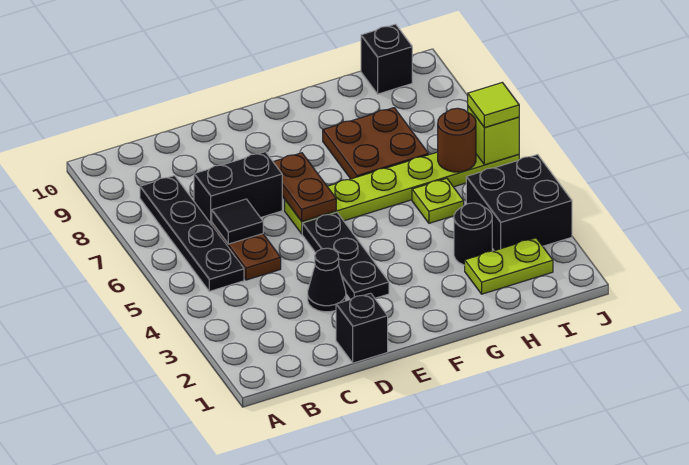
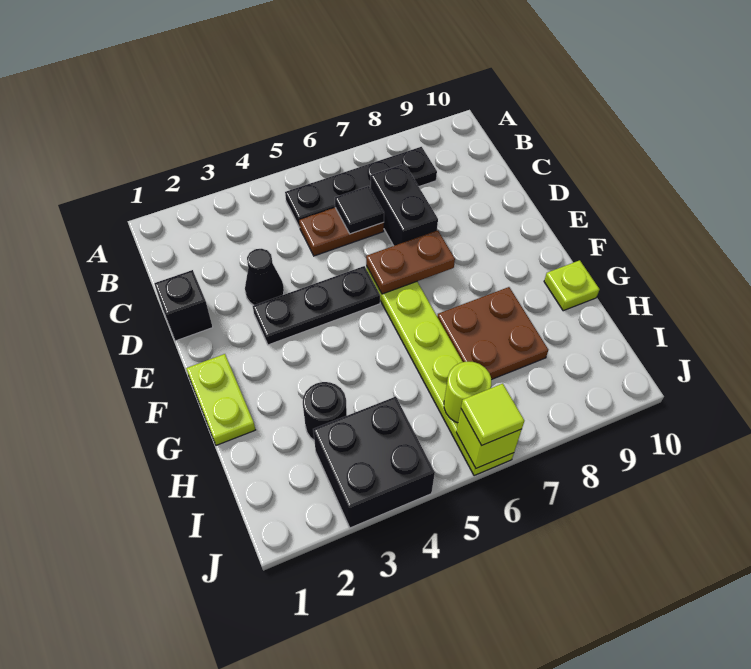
lime 1x2 plate [465,238,553,294] -> lime 1x2 plate moved to [186,354,255,445]
lime 1x1 plate [412,178,464,223] -> lime 1x1 plate moved to [544,260,599,311]
brown 1x1 round brick [438,108,476,172] -> lime 1x1 round brick [444,362,491,423]
black 1x1 brick [361,24,412,94] -> none

